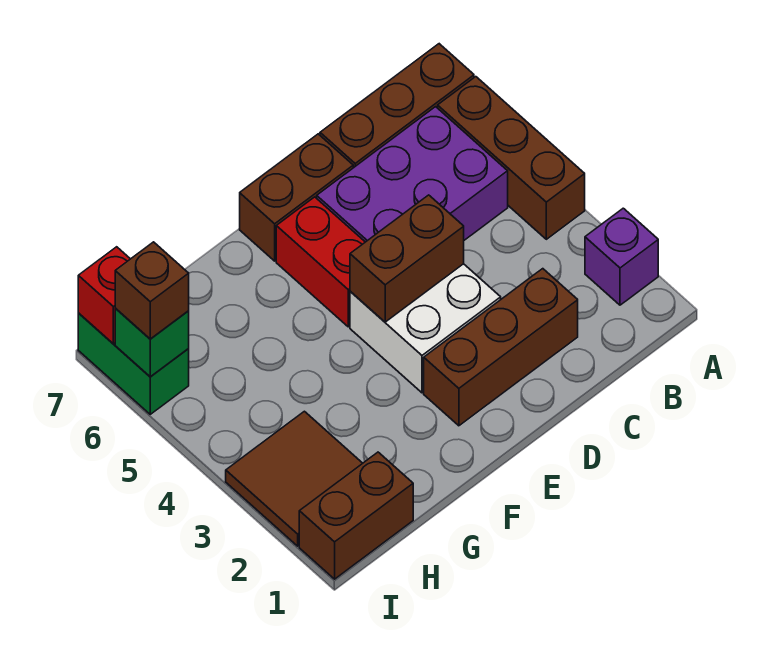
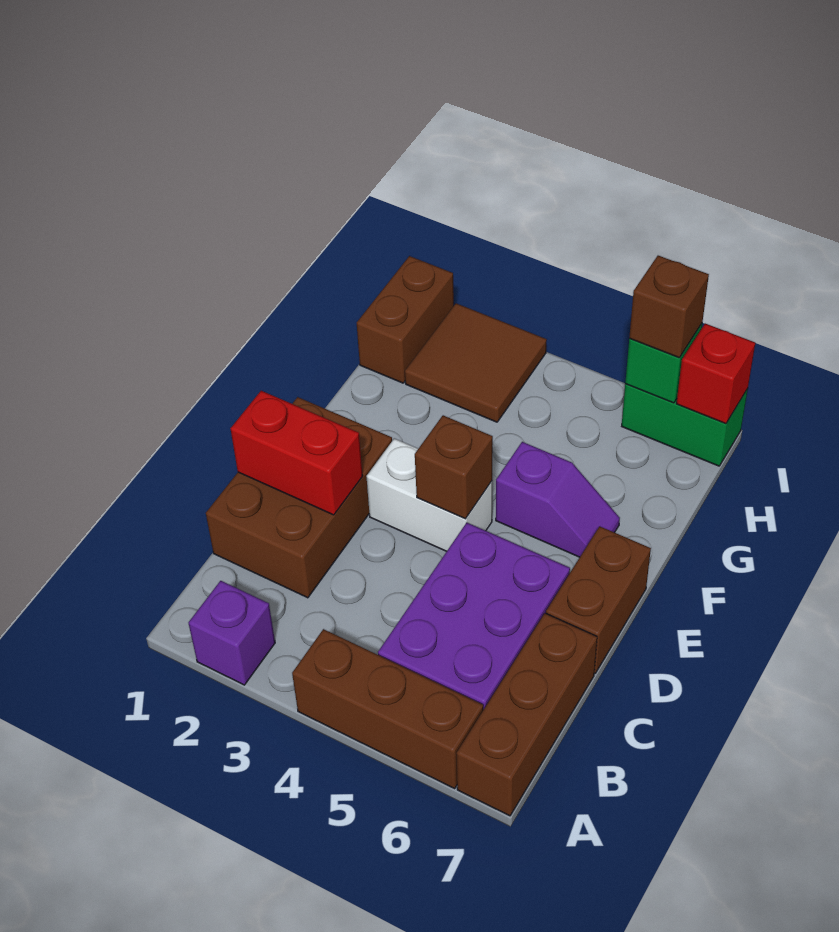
brown 1x3 brick [424,269,578,426] -> brown 2x3 brick [206,397,392,598]
white 2x2 brick [350,264,501,393] -> white 1x2 brick [366,438,492,551]
brown 1x2 brick [350,195,464,322] -> brown 1x1 brick [415,415,493,519]
red 1x2 brick [276,197,365,327] -> red 1x2 brick moved to [230,391,363,515]
none -> purple 1x2 slope [496,442,620,557]

